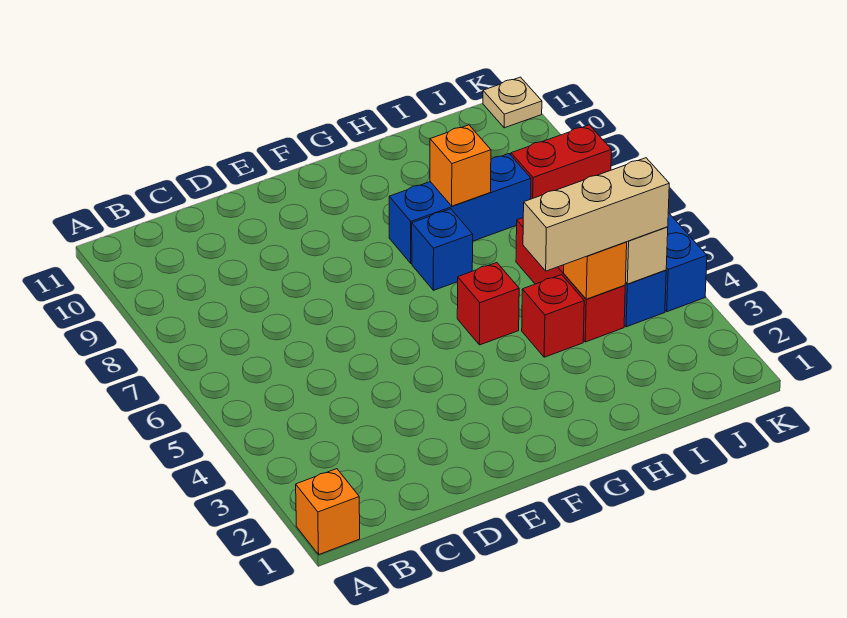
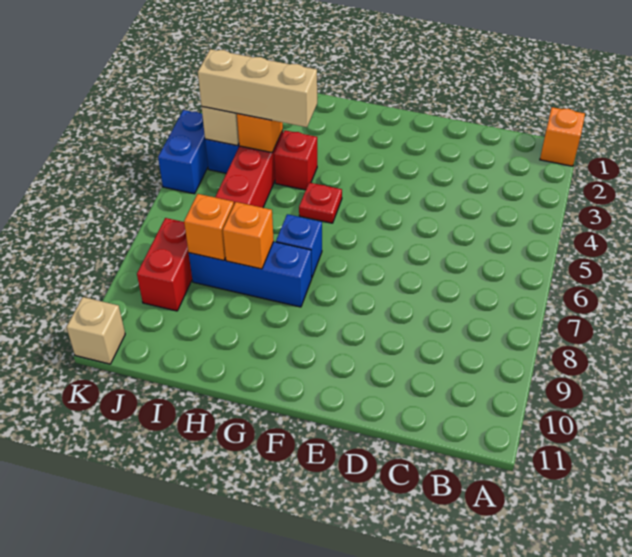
red 1x1 brick [457,263,519,345] -> red 1x1 plate [299,182,342,223]
none -> orange 1x1 brick [184,194,234,260]
red 1x2 brick [511,125,612,199] -> red 1x2 brick turned to [137,218,192,311]
tan 1x1 plate [483,77,542,128] -> tan 1x1 brick [67,297,125,364]

